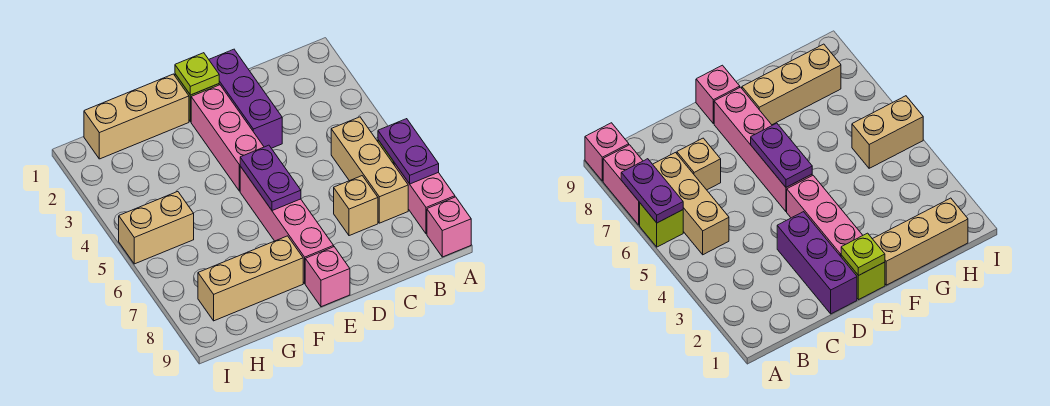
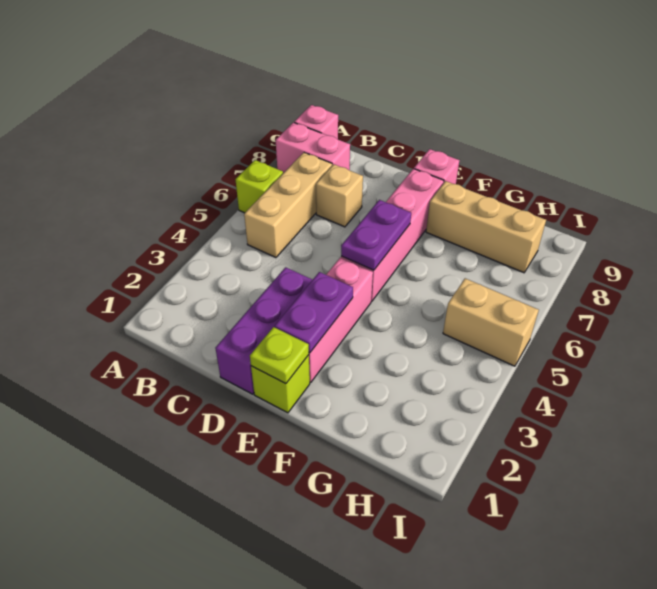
purple 1x2 plate [378,119,439,184] -> purple 1x2 plate moved to [275,272,353,353]
pink 1x2 brick [394,163,455,234] -> pink 1x2 brick turned to [276,122,350,173]
tan 1x3 brick [84,74,189,159] -> none

